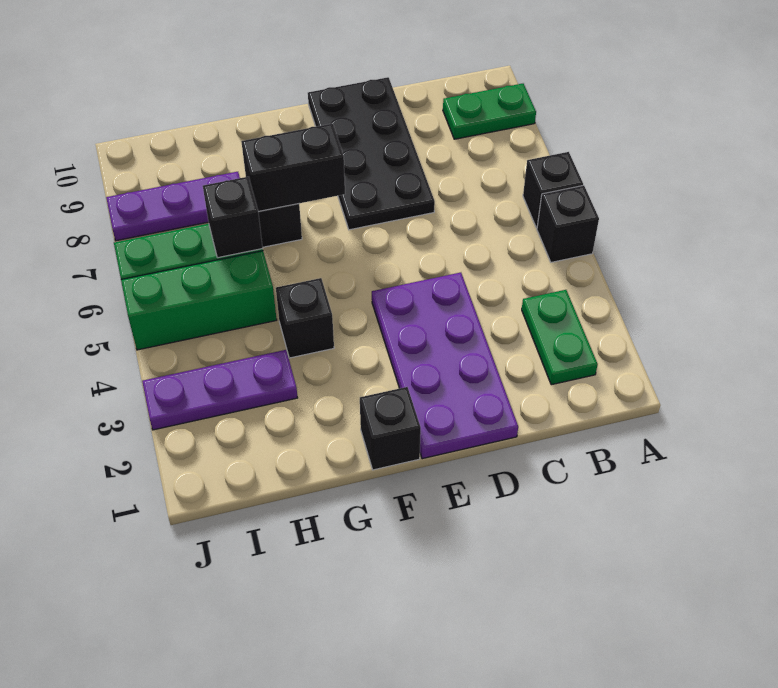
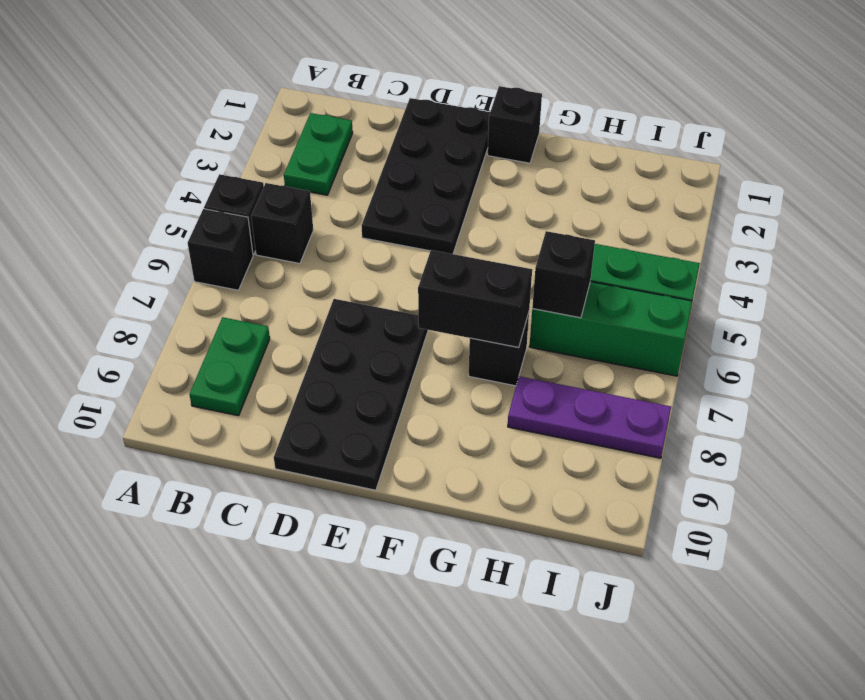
green 1x2 plate [443,84,536,139] -> green 1x2 plate turned to [189,317,270,416]
purple 2x4 plate [372,273,518,459] -> black 2x4 plate [362,98,490,254]
black 1x1 brick [276,278,334,358] -> black 1x1 brick moved to [251,183,313,263]
purple 1x3 plate [142,350,298,430] -> none

